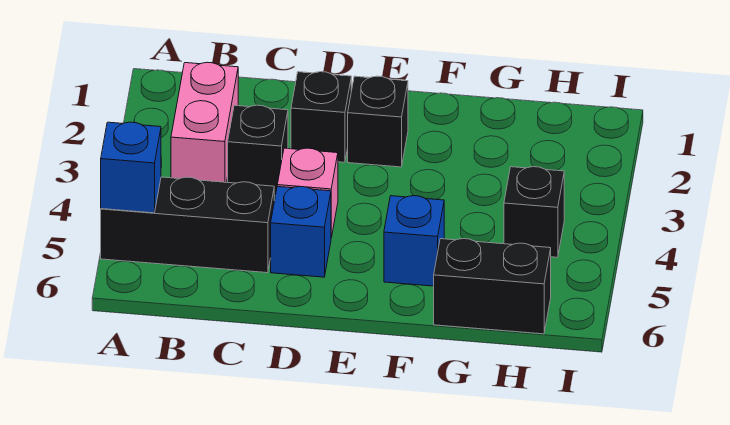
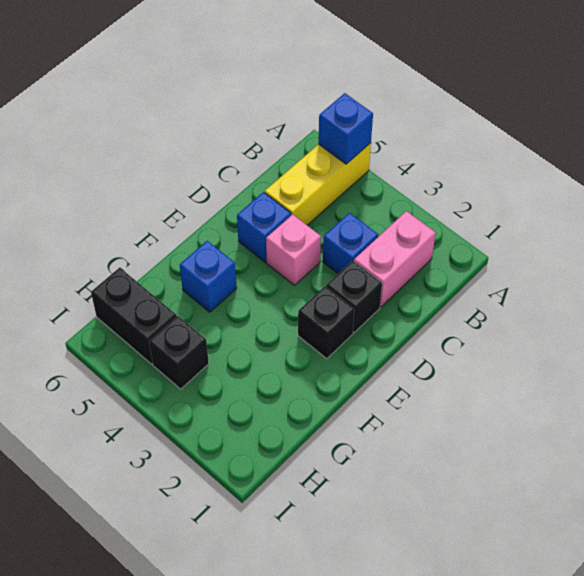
black 1x3 brick [101,177,274,273] -> yellow 1x3 brick [265,143,371,225]
pink 1x2 brick [171,62,238,182] -> pink 1x2 brick turned to [354,211,436,307]
black 1x1 brick [228,105,288,196] -> blue 1x1 brick [323,213,378,274]
black 1x2 brick [434,239,551,334] -> black 1x2 brick turned to [91,268,177,364]

